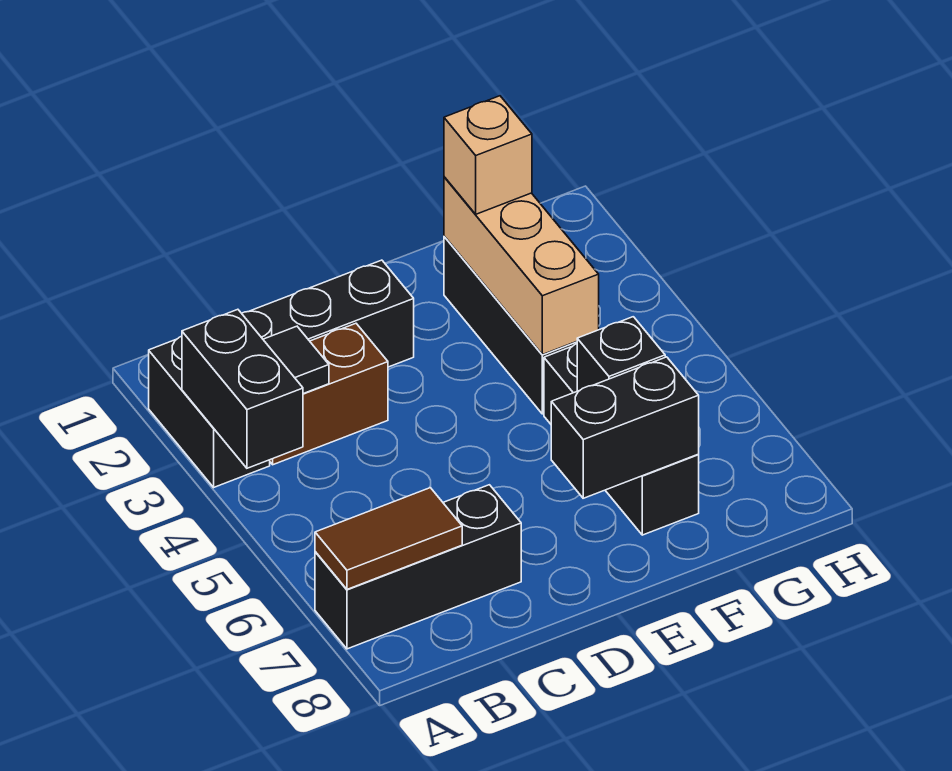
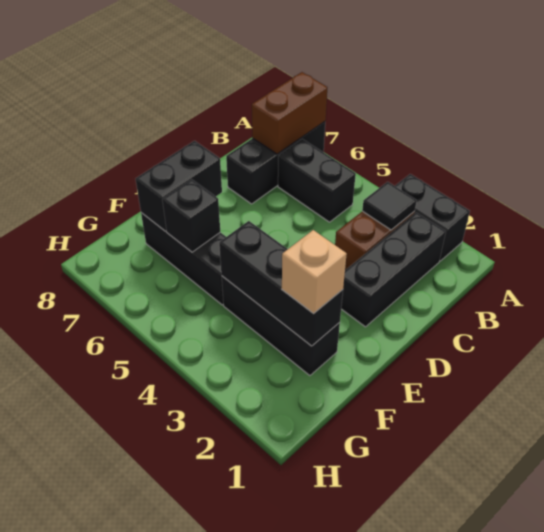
black 1x2 brick [182,309,303,468] -> black 1x2 brick moved to [278,139,356,222]
brown 1x2 tile [315,488,462,589] -> brown 1x2 brick [252,72,327,154]
tan 1x3 brick [444,177,599,355] -> black 1x3 brick [219,221,343,346]

